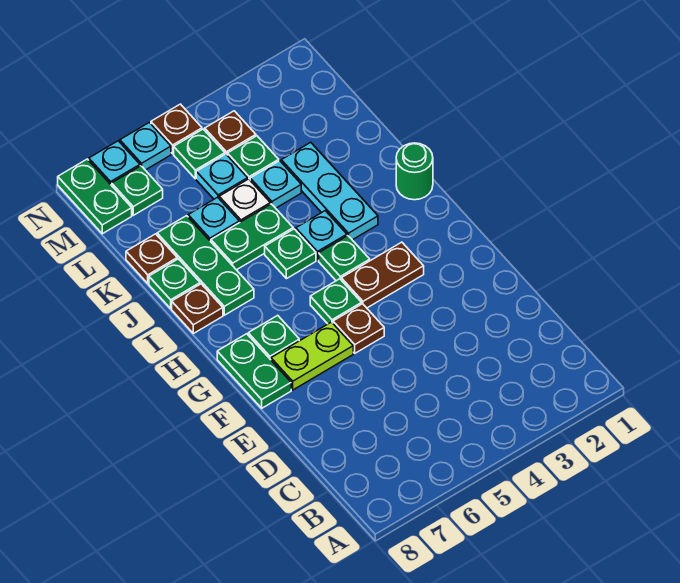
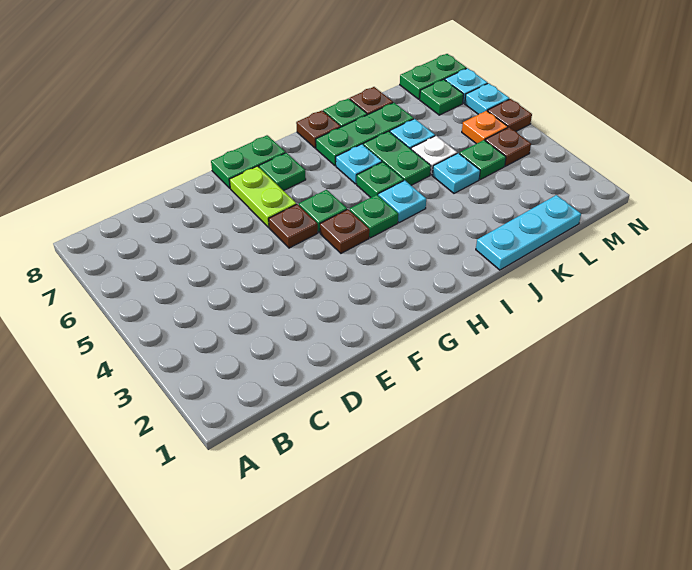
brown 1x2 plate [341,242,424,308] -> brown 1x1 plate [320,209,369,253]
green 1x1 round brick [396,143,433,200] -> none
cyan 1x3 plate [281,142,378,240] -> cyan 1x3 plate moved to [476,195,581,270]
cyan 1x1 plate [196,154,248,199] -> cyan 1x1 plate moved to [336,144,382,184]
green 1x1 plate [174,129,225,179] -> orange 1x1 plate [462,111,508,144]

